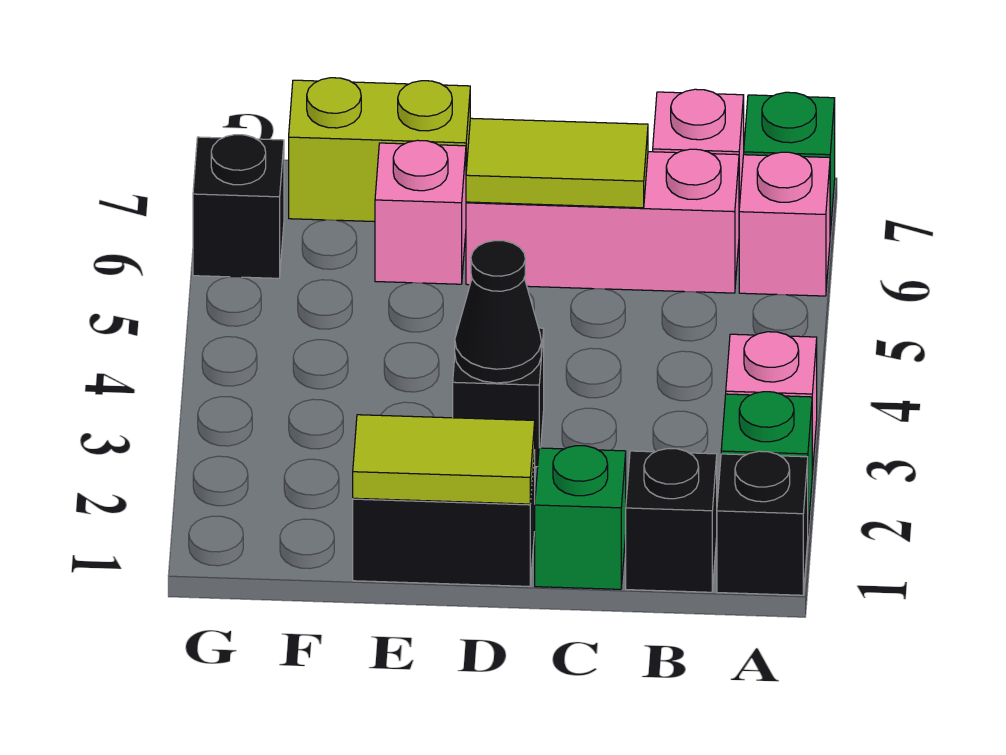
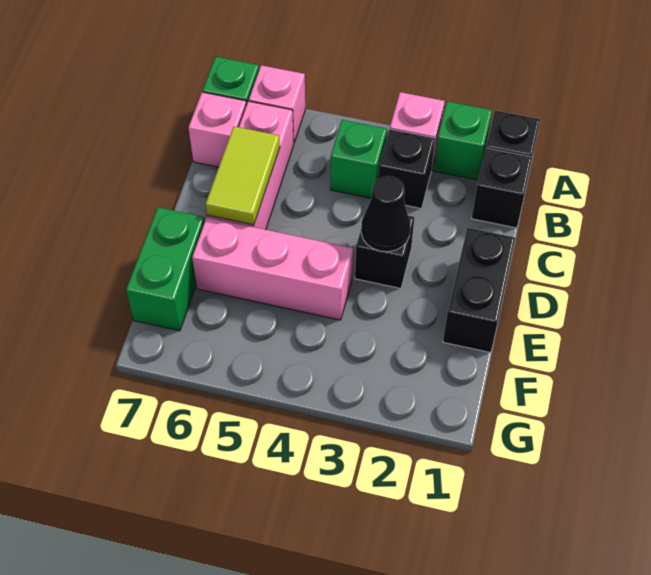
green 1x1 brick [535,446,626,589] -> green 1x1 brick moved to [330,120,387,198]
lime 1x2 tile [353,415,535,504] -> none
pink 1x1 brick [375,140,466,284] -> pink 1x3 brick [192,218,353,320]
lime 1x2 brick [289,78,470,222] -> green 1x2 brick [126,207,205,331]
black 1x1 brick [193,135,284,278] -> black 1x1 brick moved to [378,129,435,209]

